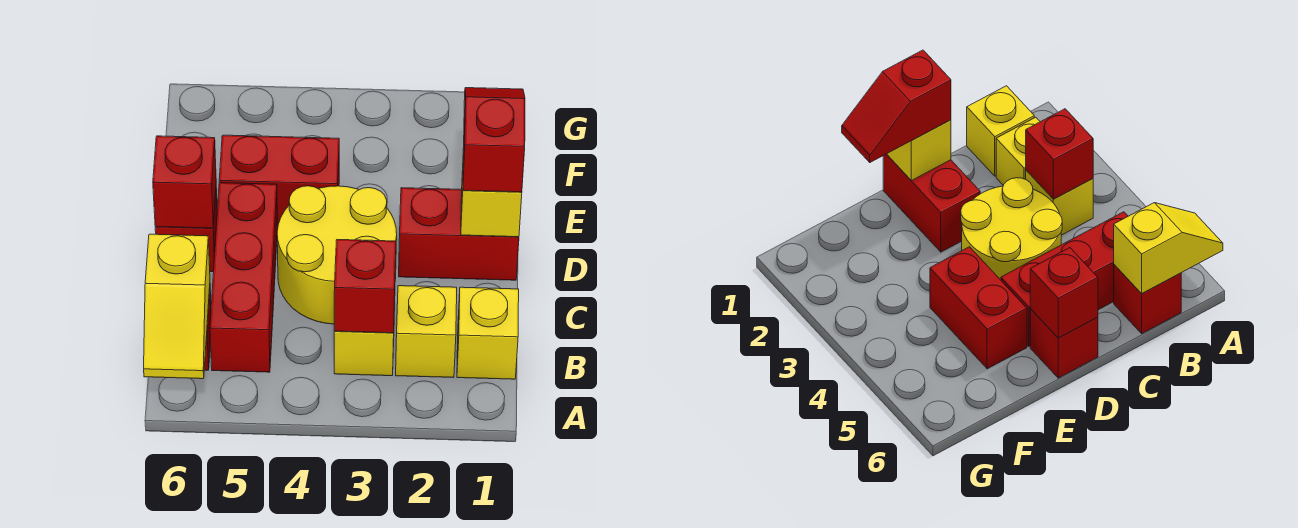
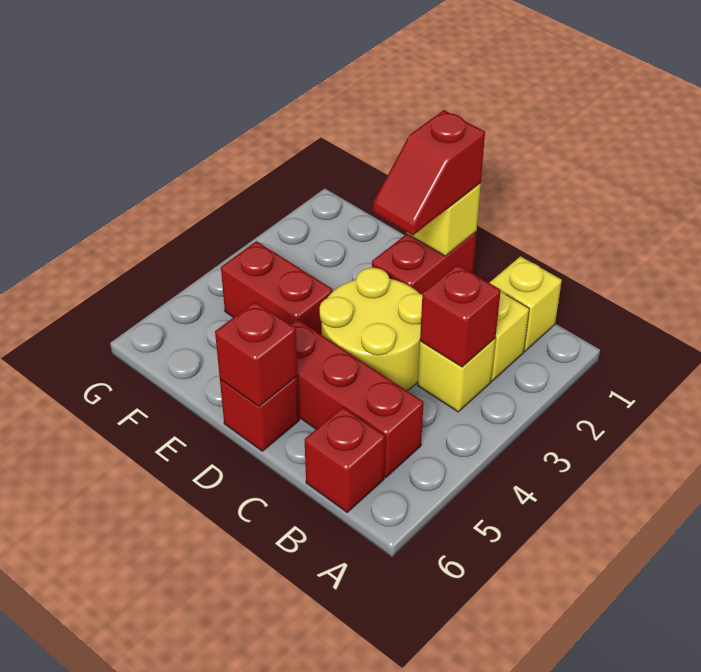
yellow 1x2 slope [144,234,210,379] -> none
red 1x2 slope [463,88,525,192] -> red 1x2 slope turned to [373,110,485,235]
red 1x2 brick [219,135,339,225] -> red 1x2 brick turned to [221,241,333,335]

